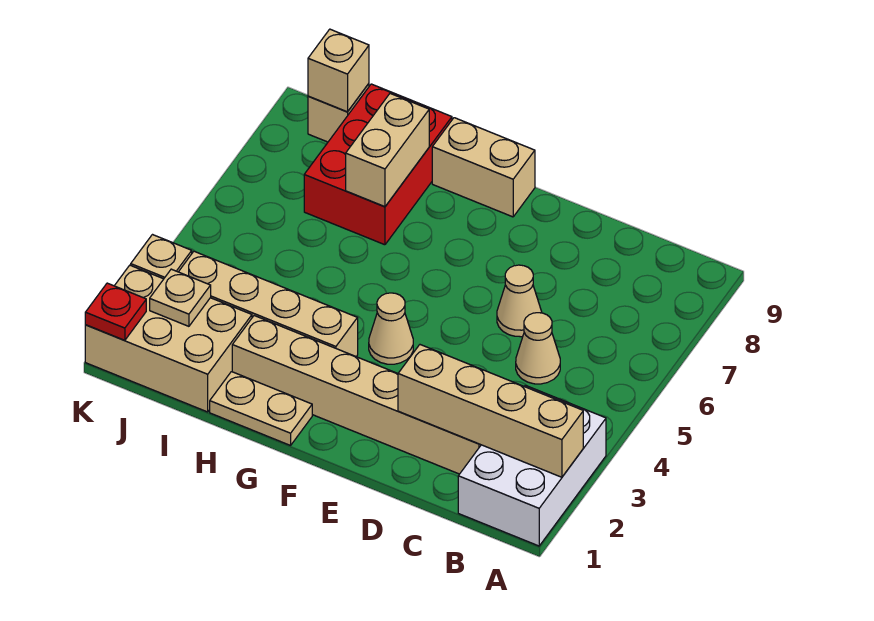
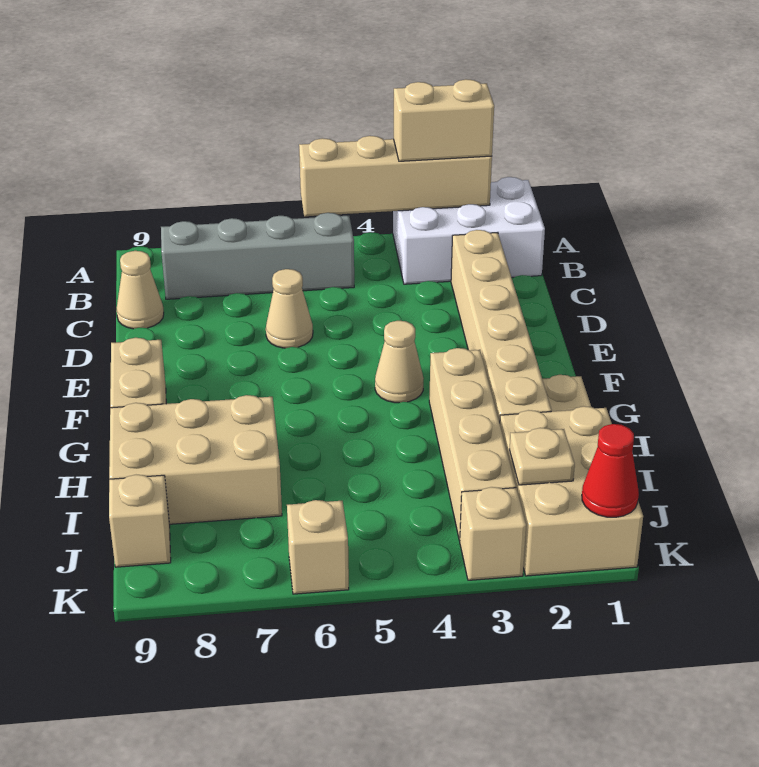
tan 1x4 brick [398,345,583,477] -> tan 1x4 brick turned to [299,136,492,216]
none -> grey 1x4 brick [161,213,354,299]
tan 1x1 cone [516,313,560,384] -> tan 1x1 cone moved to [116,251,164,329]
red 2x3 brick [304,84,452,245] -> tan 2x3 brick [109,395,282,524]
tan 1x2 brick [346,94,429,207] -> tan 1x2 brick moved to [394,79,494,161]
tan 1x1 brick [308,29,369,112] -> tan 1x1 brick moved to [287,500,349,594]
red 1x1 plate [85,283,146,340] -> red 1x1 cone [582,424,639,517]

